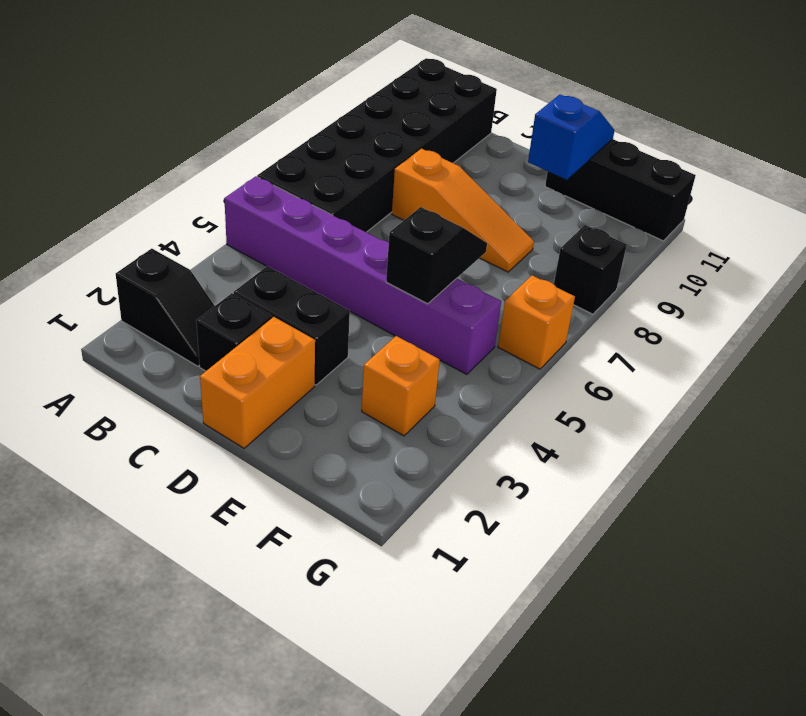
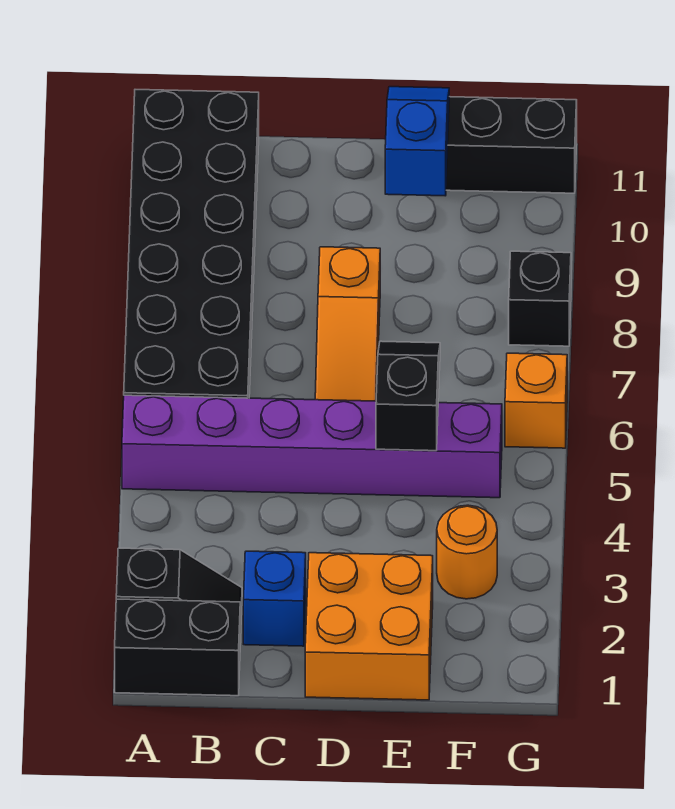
black 1x1 brick [196,293,272,371] -> blue 1x1 brick [243,551,306,646]
black 1x2 brick [234,266,350,385] -> black 1x2 brick moved to [115,599,240,696]
orange 1x3 slope [392,149,534,272] -> orange 1x3 slope turned to [315,247,380,401]
orange 1x2 brick [200,317,315,448] -> orange 2x2 brick [305,553,433,700]
orange 1x1 brick [362,336,440,436] -> orange 1x1 round brick [437,505,497,599]

